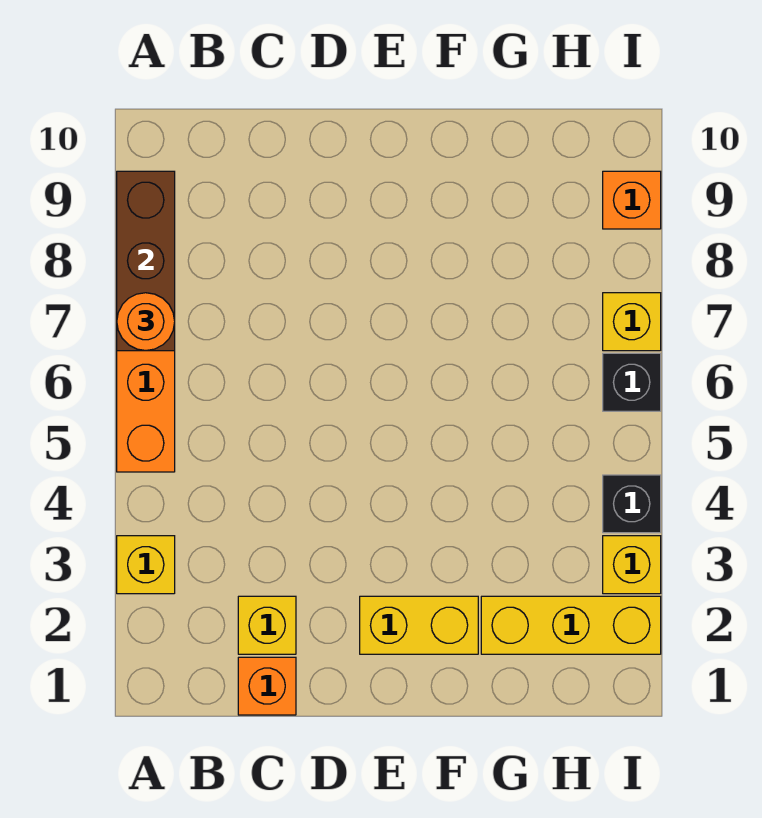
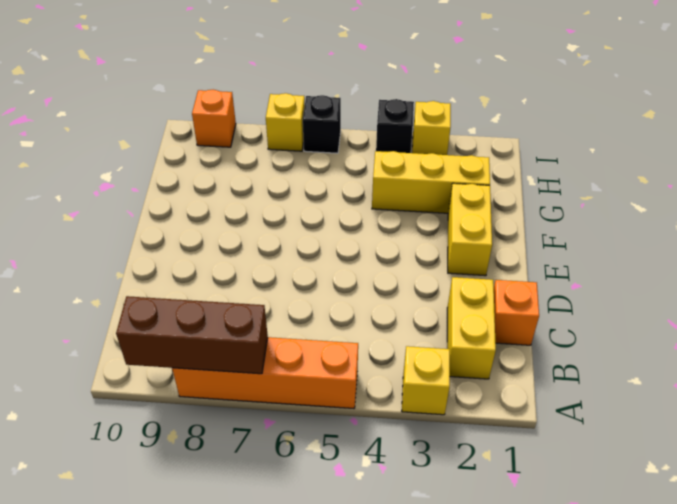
orange 1x1 round brick [117,293,175,351] -> none
yellow 1x1 brick [238,596,296,654] -> yellow 1x2 brick [447,277,496,379]
yellow 1x3 brick [481,596,661,654] -> yellow 1x3 brick turned to [372,151,490,213]

